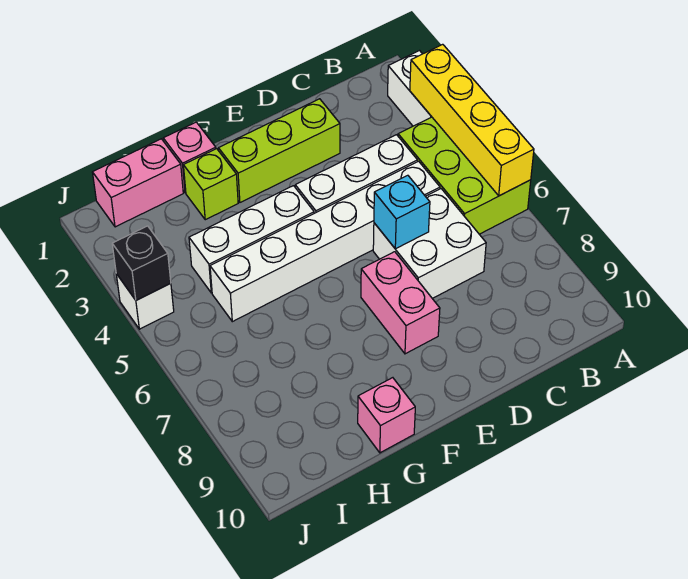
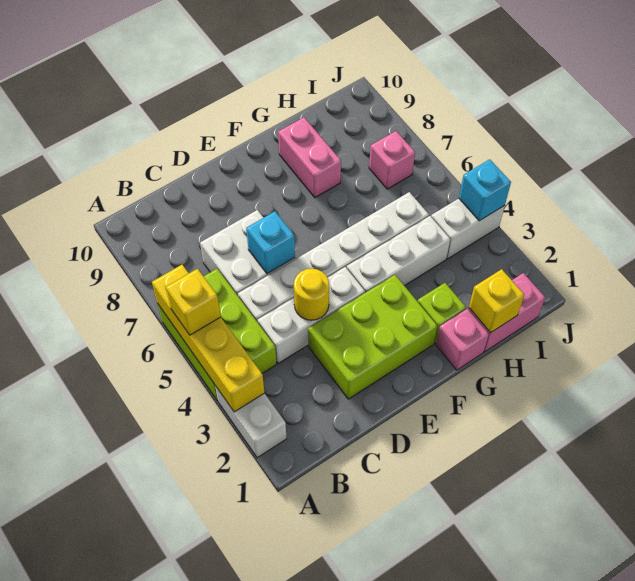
none -> yellow 1x1 brick [166,269,221,335]
lime 1x3 brick [218,99,340,202] -> lime 2x3 brick [308,275,437,399]
none -> yellow 1x1 round brick [294,269,329,320]
pink 1x2 brick [361,252,440,354] -> pink 1x2 brick moved to [278,118,341,197]
pink 1x1 brick [358,378,415,453] -> pink 1x1 brick moved to [369,131,415,189]
none -> yellow 1x1 brick [469,269,524,333]
white 1x1 brick [116,274,174,329] -> white 1x2 brick [431,199,505,259]
black 1x1 brick [112,226,171,300] -> cyan 1x1 brick [459,159,511,221]

